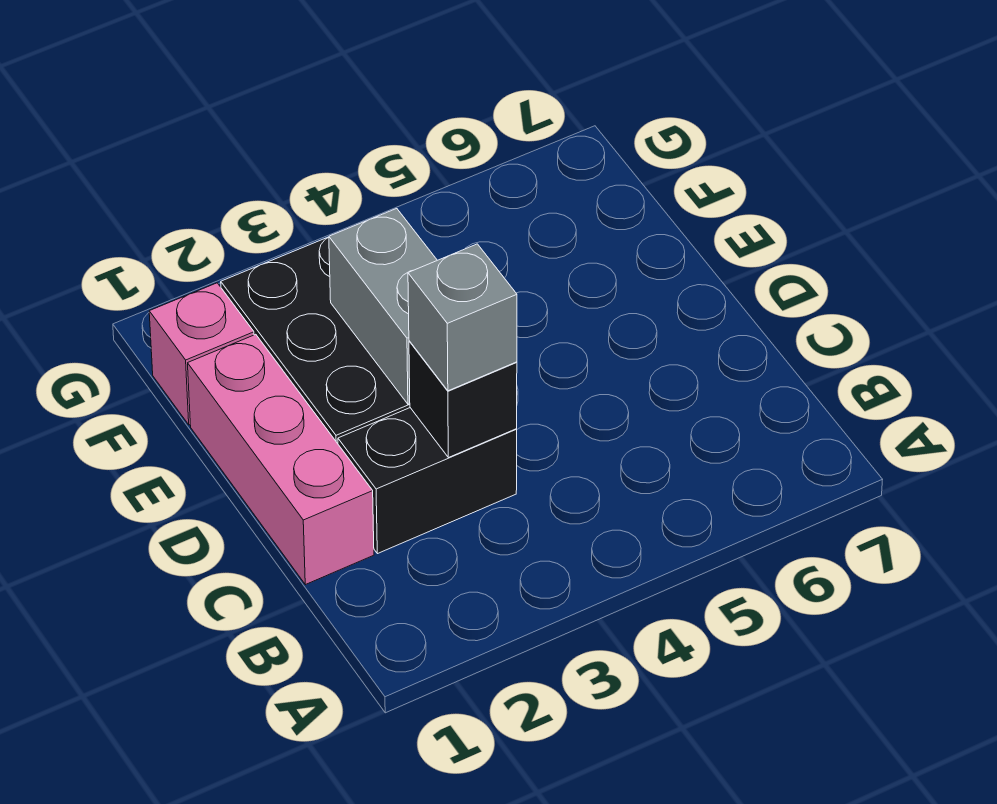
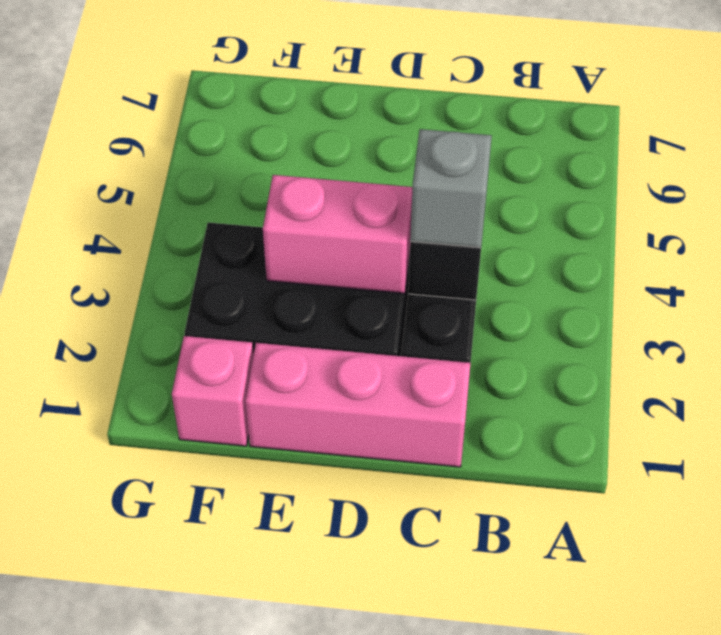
grey 1x2 brick [329,209,437,404] -> pink 1x2 brick [263,175,412,294]

